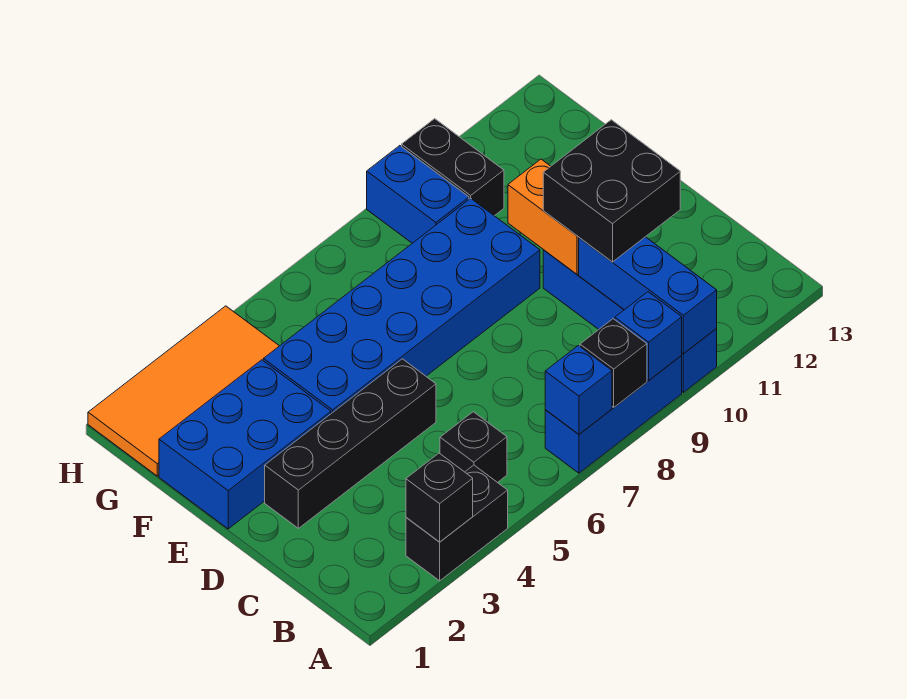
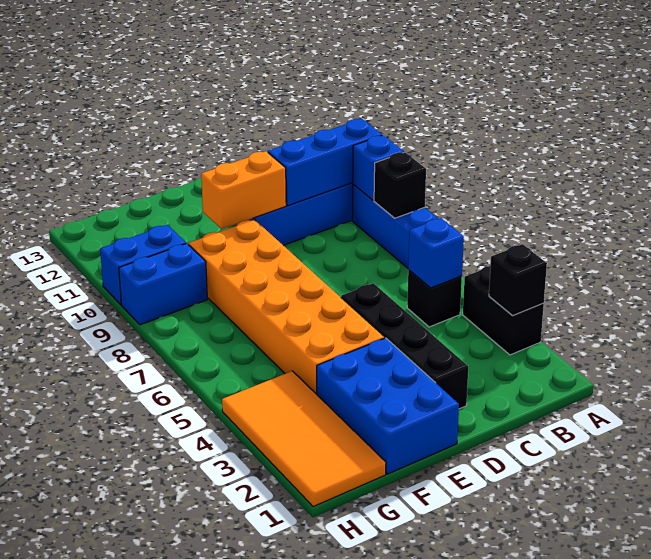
blue 1x1 brick [545,346,612,434] -> blue 1x1 brick moved to [408,218,464,288]
black 2x2 brick [543,120,680,262] -> none
blue 2x6 brick [263,198,540,413] -> orange 2x6 brick [189,219,385,394]
black 1x2 brick [402,119,504,216] -> blue 1x2 brick [100,225,186,305]

